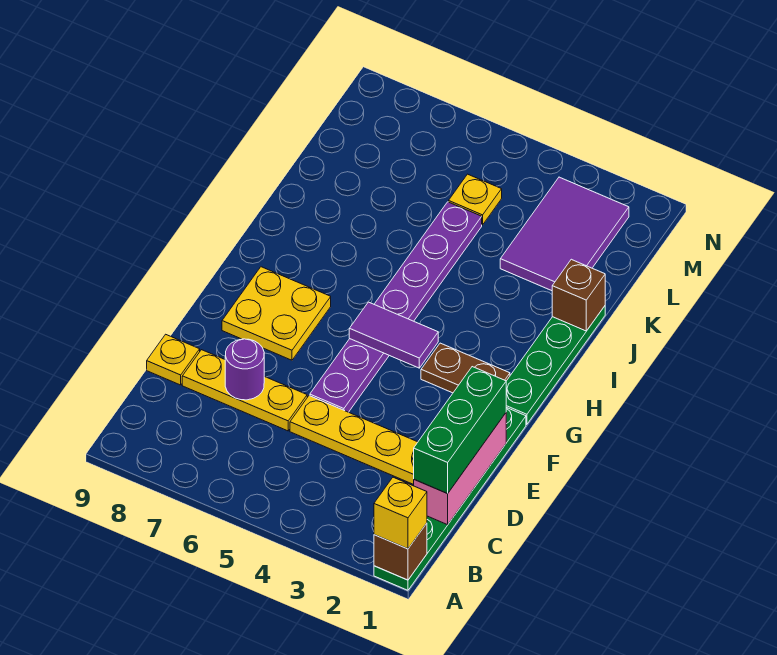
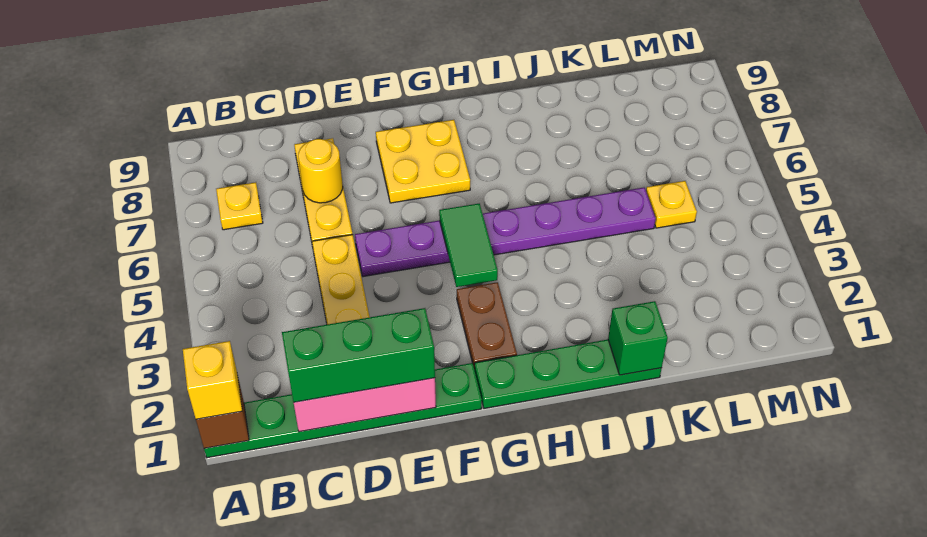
purple 1x1 round brick [225,339,264,400] -> yellow 1x1 round brick [298,139,343,203]
yellow 1x1 plate [147,334,200,385] -> yellow 1x1 plate moved to [216,182,263,230]
purple 1x2 tile [349,302,438,368] -> green 1x2 tile [439,204,498,287]
brown 1x1 brick [552,259,605,331] -> green 1x1 brick [608,301,668,375]
purple 2x3 tile [500,177,629,291] -> none

